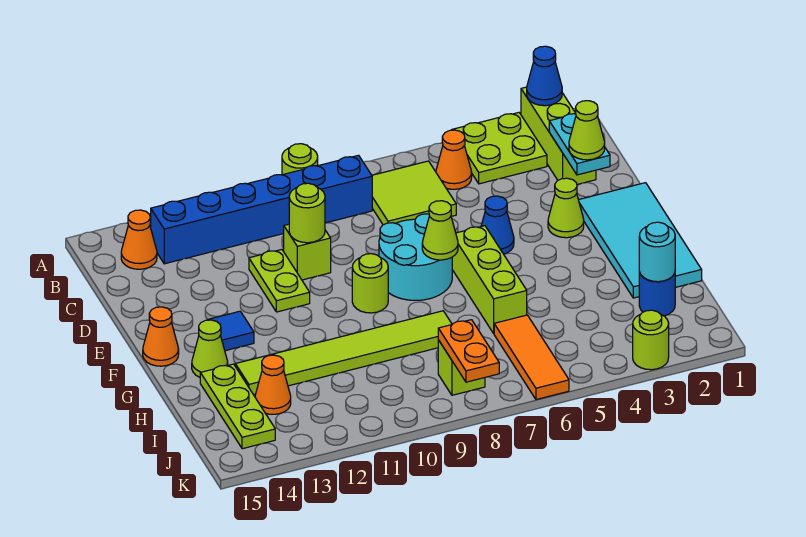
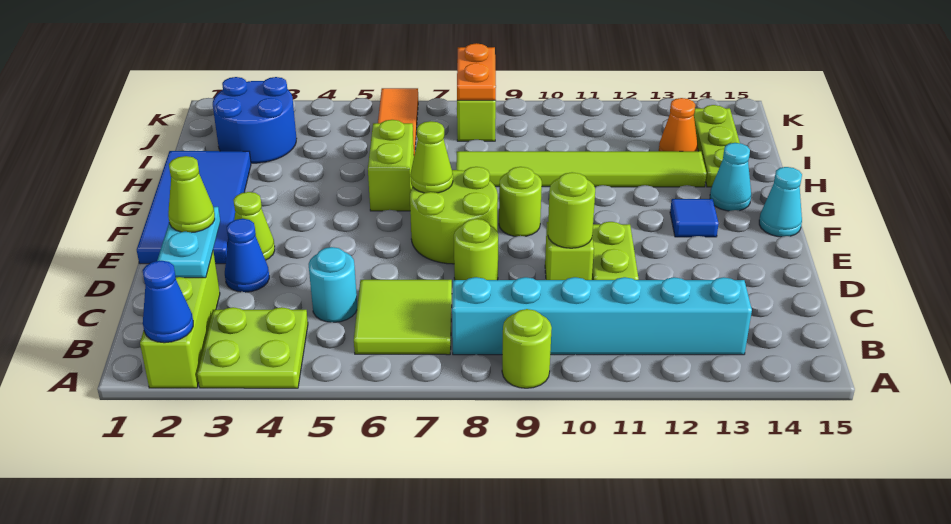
orange 1x1 cone [436,130,472,189] -> none
blue 1x6 brick [151,155,372,264] -> cyan 1x6 brick [452,277,752,355]
orange 1x1 cone [121,210,157,269] -> none
cyan 2x4 tile [579,183,702,298] -> blue 2x4 tile [137,151,251,264]
blue 1x1 cone [481,196,514,254] -> blue 1x1 cone moved to [225,219,269,292]
cyan 2x2 round brick [379,214,452,300] -> lime 2x2 round brick [410,167,498,264]
lime 1x3 brick [452,226,527,333] -> lime 1x2 brick [368,120,414,211]
orange 1x1 cone [143,307,179,366] -> cyan 1x1 cone [759,167,802,237]
lime 1x1 cone [192,320,228,377] -> cyan 1x1 cone [710,143,751,211]
blue 1x1 round brick [639,272,675,316] -> blue 2x2 round brick [213,77,297,163]
cyan 1x1 round brick [639,222,675,282] -> cyan 1x1 round brick moved to [309,247,357,322]
lime 1x1 round brick [633,310,669,370] -> lime 1x1 round brick moved to [454,219,498,280]

